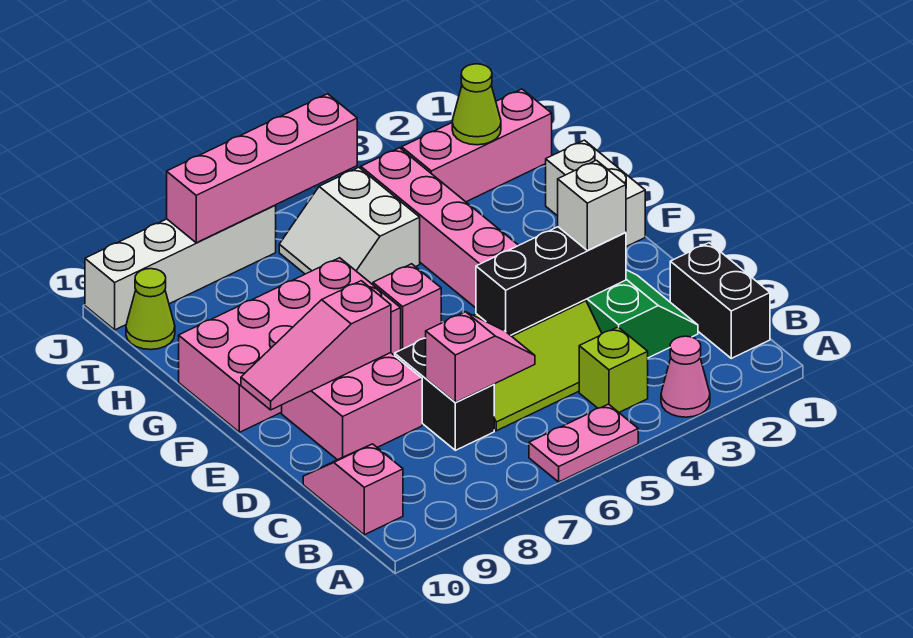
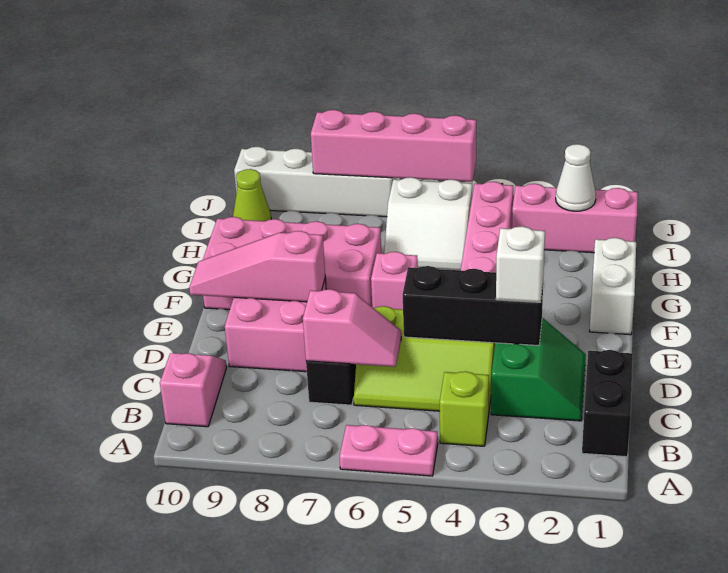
pink 1x1 cone [661,336,710,417] -> none
white 2x2 slope [279,167,420,285] -> white 2x2 slope turned to [384,177,472,270]
lime 1x1 cone [452,64,501,145] -> white 1x1 cone [556,144,596,211]

